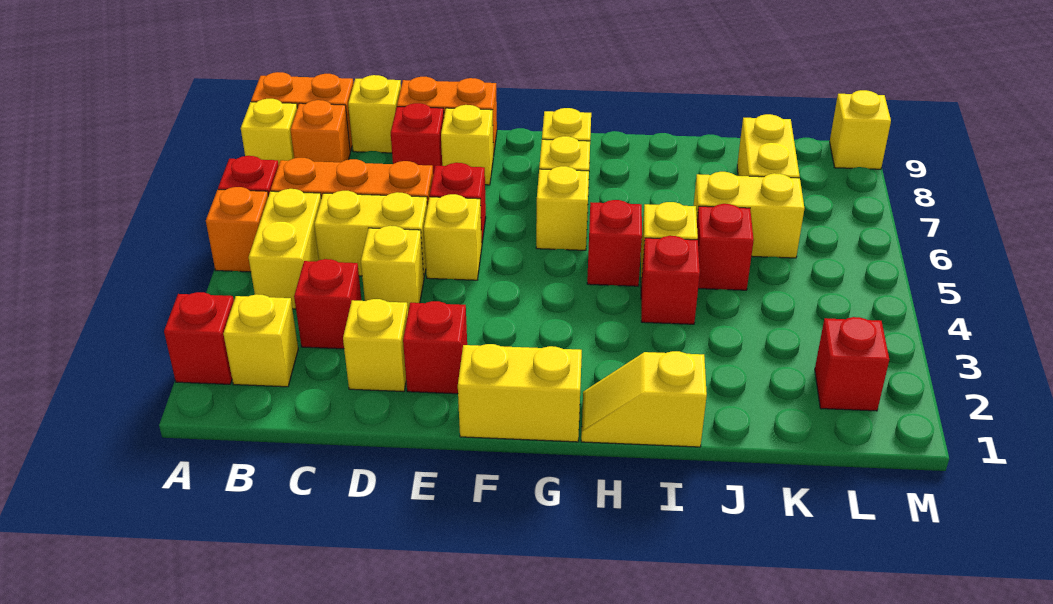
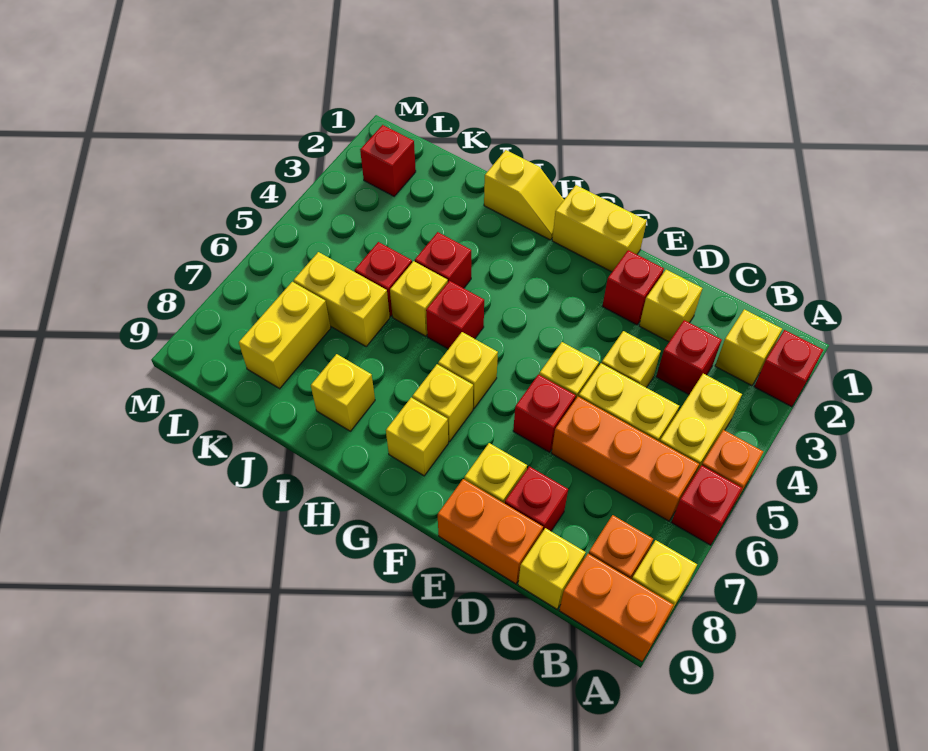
yellow 1x1 brick [830,90,891,169] -> yellow 1x1 brick moved to [311,354,375,431]

